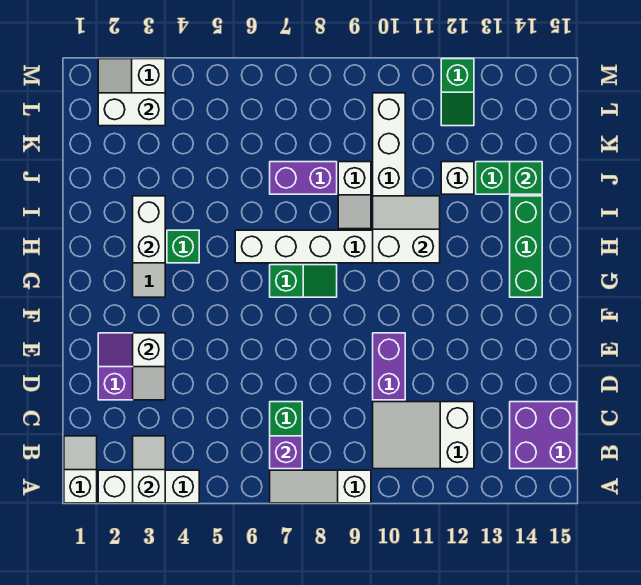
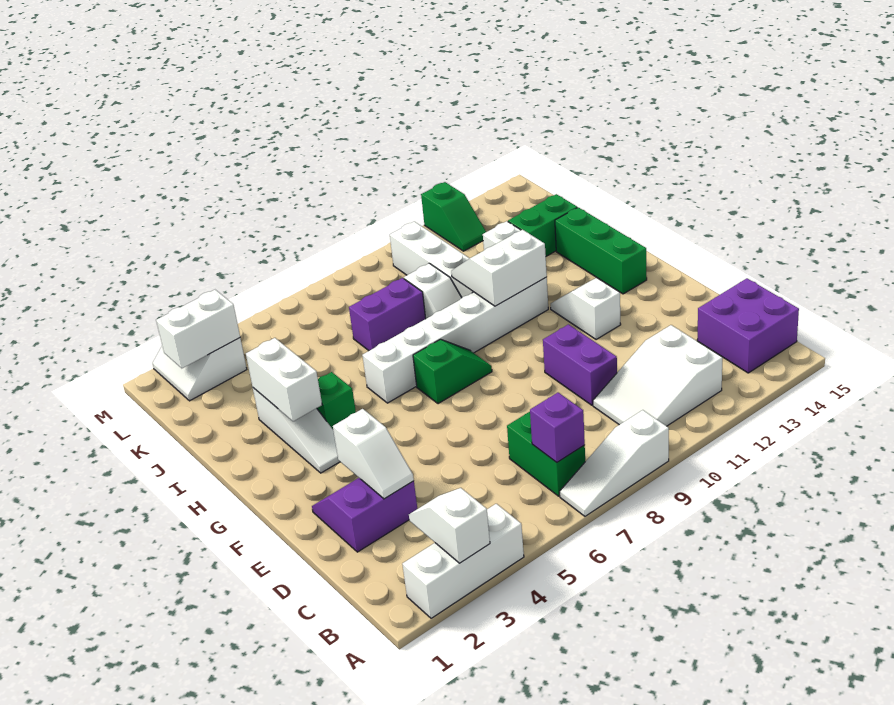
white 1x2 slope [64,436,97,503] -> white 1x2 slope moved to [551,278,621,340]
green 1x1 brick [510,162,542,194] -> none

